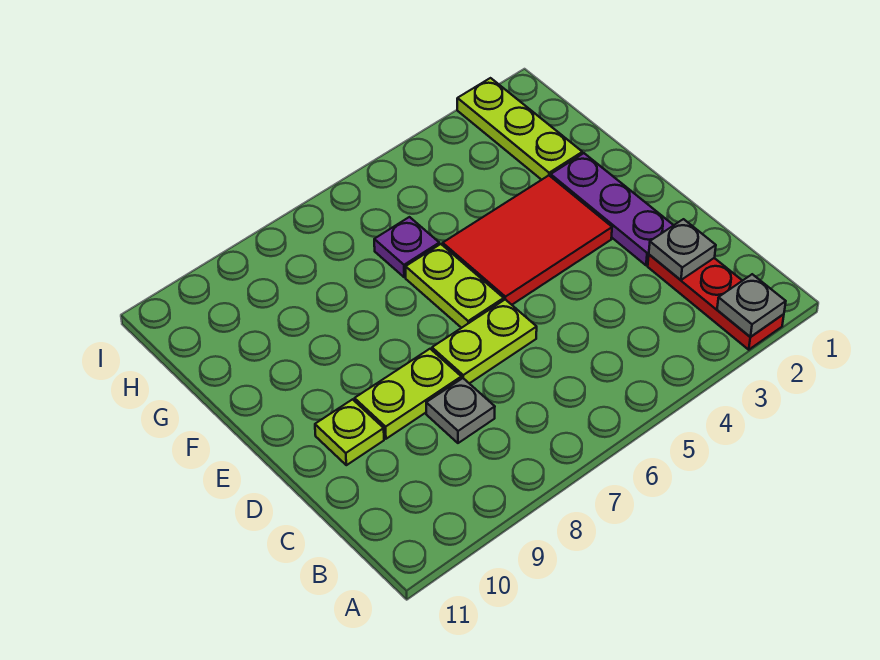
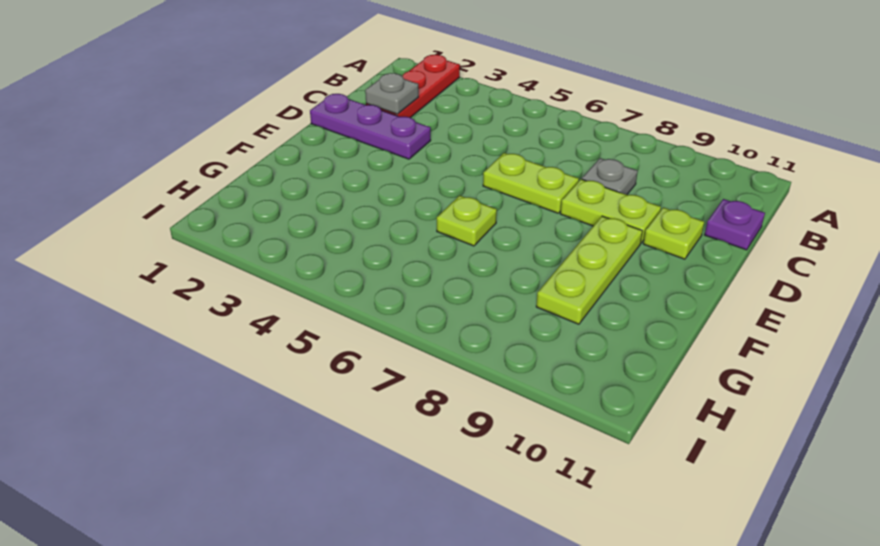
grey 1x1 plate [717,274,786,337] -> none
purple 1x3 plate [551,153,674,265] -> purple 1x3 plate turned to [310,94,431,159]
red 2x3 tile [443,176,612,305] -> none
lime 1x2 plate [406,244,504,328] -> lime 1x1 plate [437,195,497,246]
lime 1x3 plate [457,78,582,180] -> lime 1x3 plate moved to [536,216,642,324]
purple 1x1 plate [374,217,439,277] -> purple 1x1 plate moved to [705,199,765,250]

